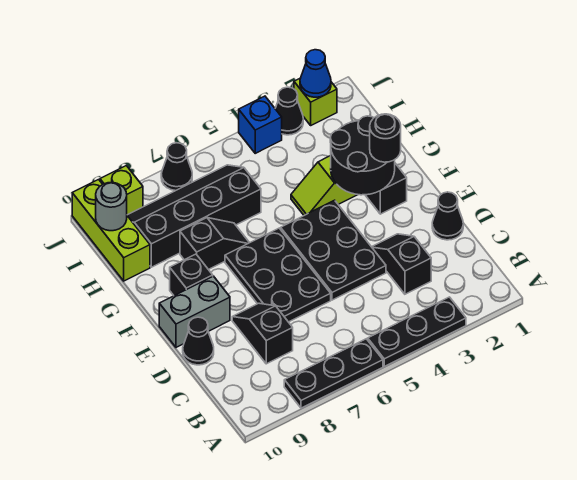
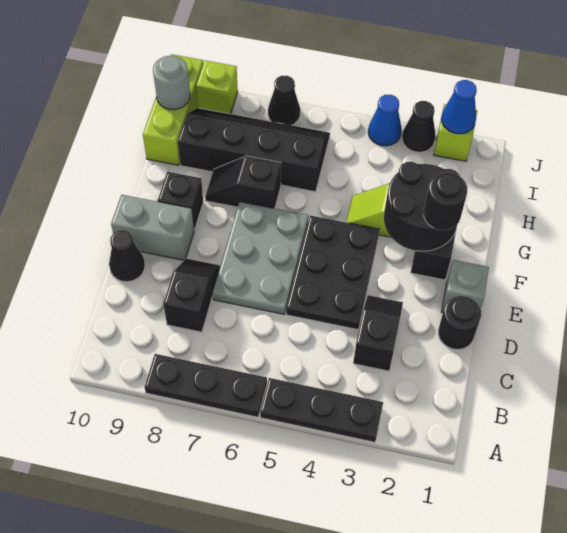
black 1x1 cone [432,192,463,240] -> black 1x1 round brick [438,296,481,349]
black 2x3 plate [225,228,331,322] -> grey 2x3 plate [213,202,308,314]
none -> grey 1x1 brick [442,260,489,313]
black 1x2 slope [180,218,249,270] -> black 1x2 slope turned to [205,156,281,208]
blue 1x1 brick [239,96,282,153] -> blue 1x1 cone [368,95,401,146]

